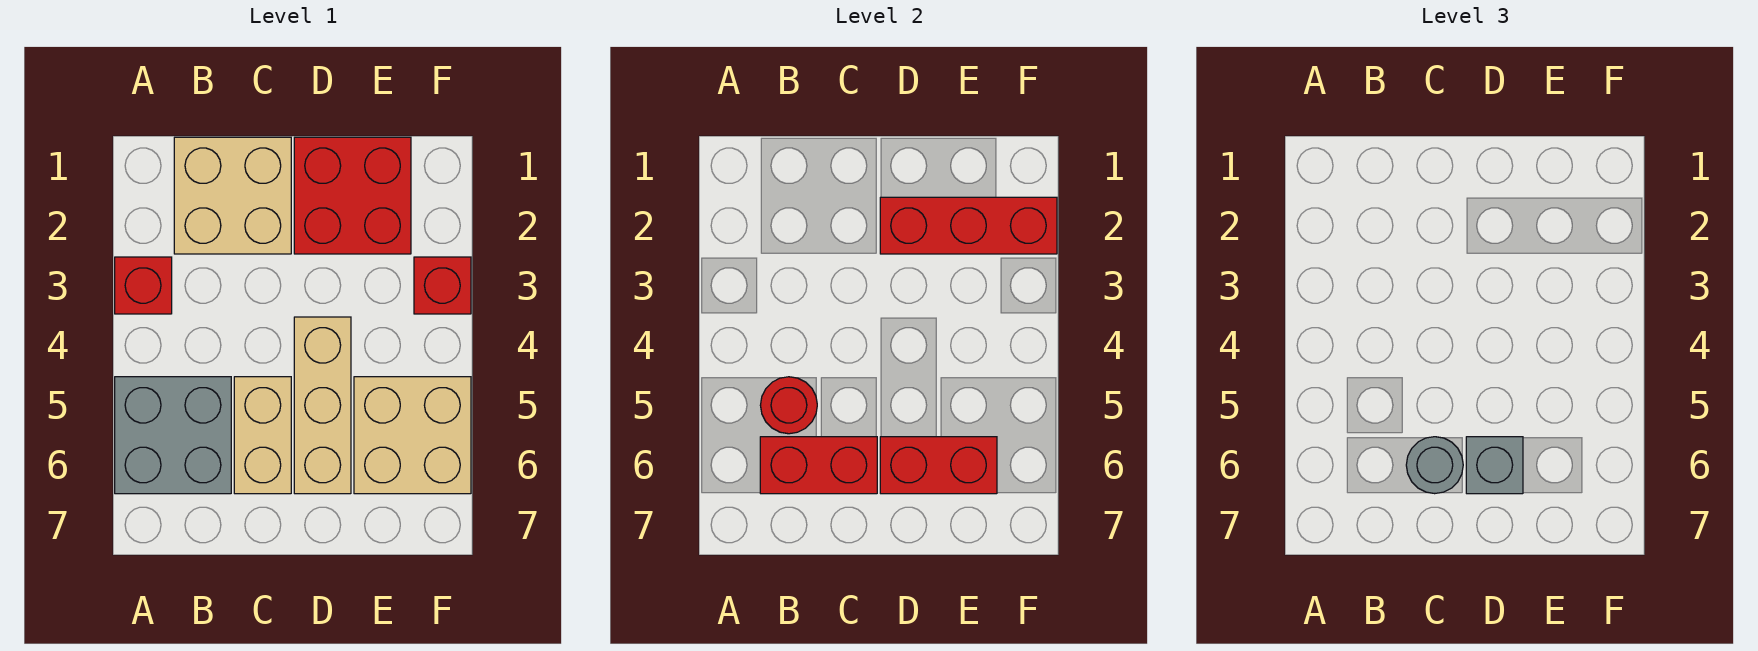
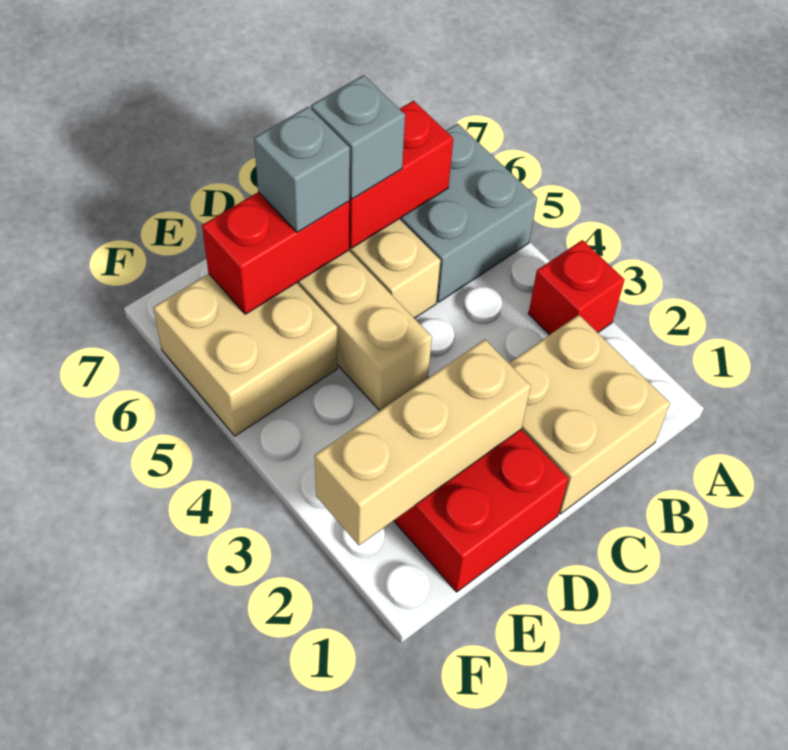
red 1x1 round brick [760,377,817,434] -> none
grey 1x1 round brick [1406,437,1463,494] -> grey 1x1 brick [311,75,405,199]
red 1x3 brick [880,197,1057,254] -> tan 1x3 brick [315,340,531,545]
red 1x1 brick [414,257,471,314] -> none

